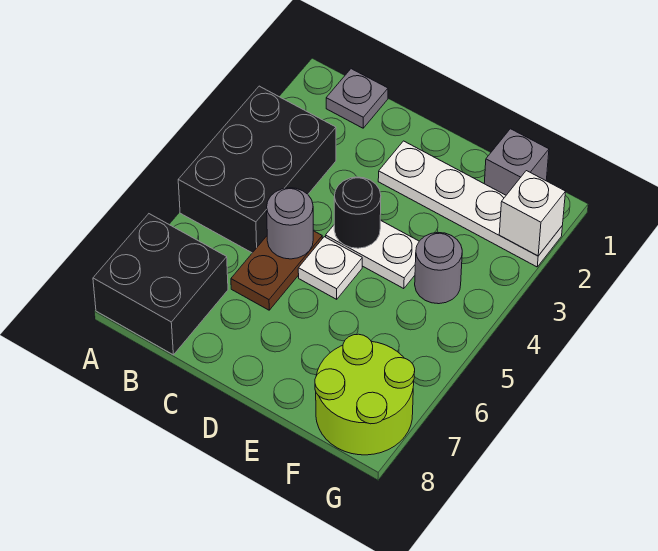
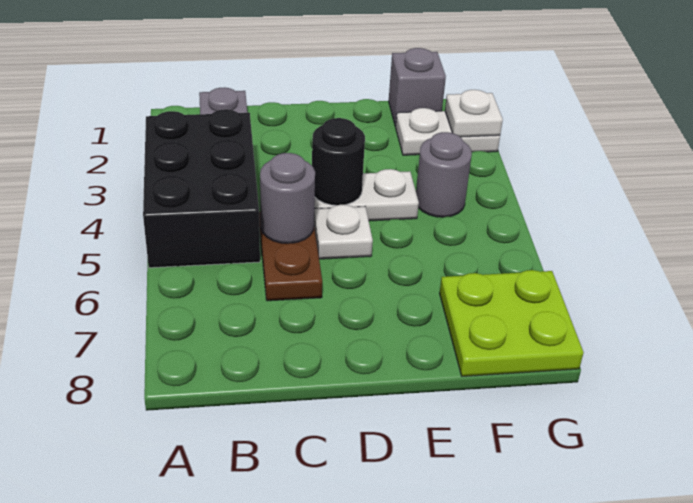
black 2x2 brick [93,214,228,355] -> none
white 1x4 plate [378,141,562,267] -> white 1x2 plate [396,108,500,155]
lime 2x2 round brick [315,334,415,455] -> lime 2x2 plate [440,270,584,376]
white 1x1 brick [499,171,566,256] -> white 1x1 plate [445,90,503,137]

